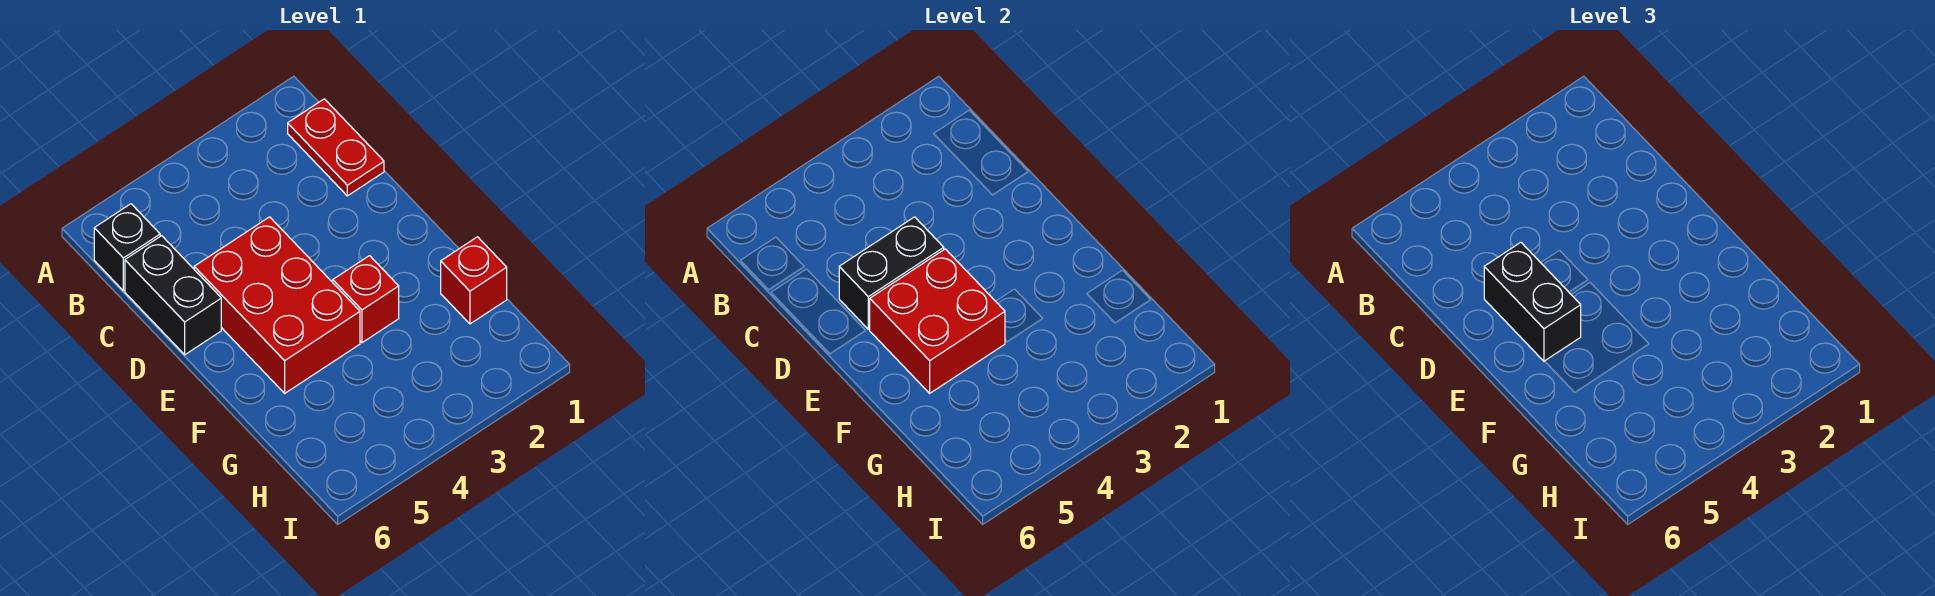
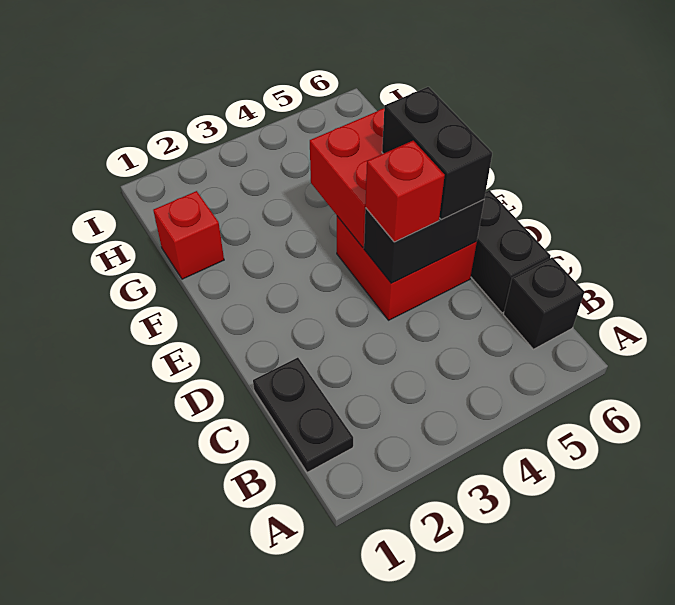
red 1x2 plate [288,99,384,196] -> black 1x2 plate [253,358,353,472]
red 2x3 brick [194,217,360,393] -> red 2x2 brick [337,216,477,320]
red 1x1 brick [333,256,399,343] -> red 1x1 brick moved to [365,141,445,242]

